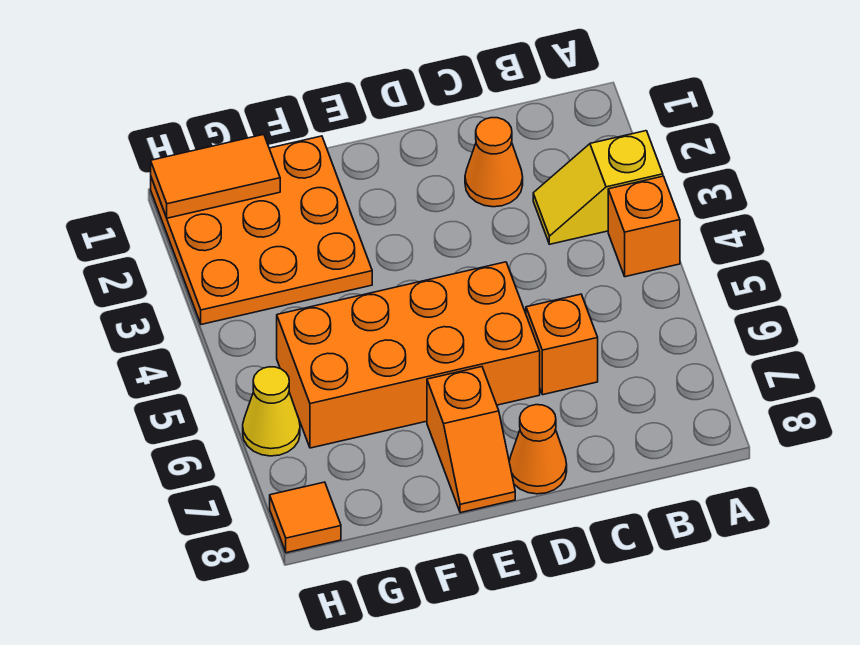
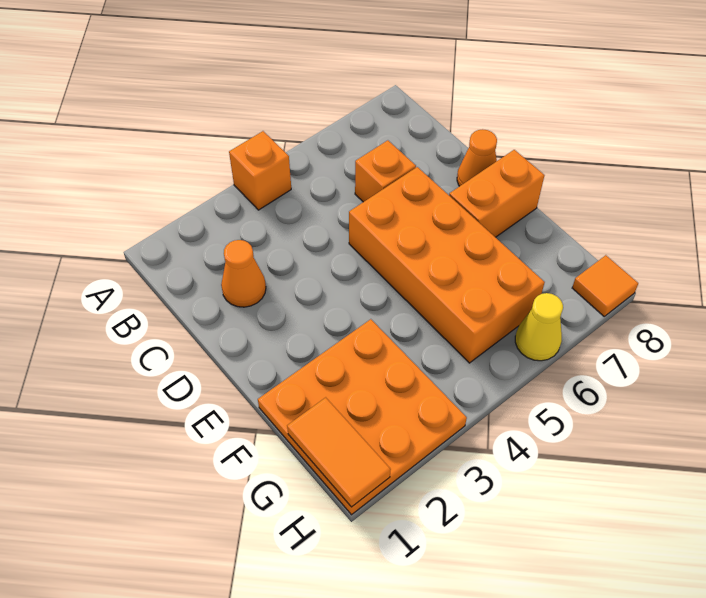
yellow 1x2 slope [533,131,663,244] -> none
orange 1x2 slope [427,367,515,513] -> orange 1x2 brick [449,150,544,237]

